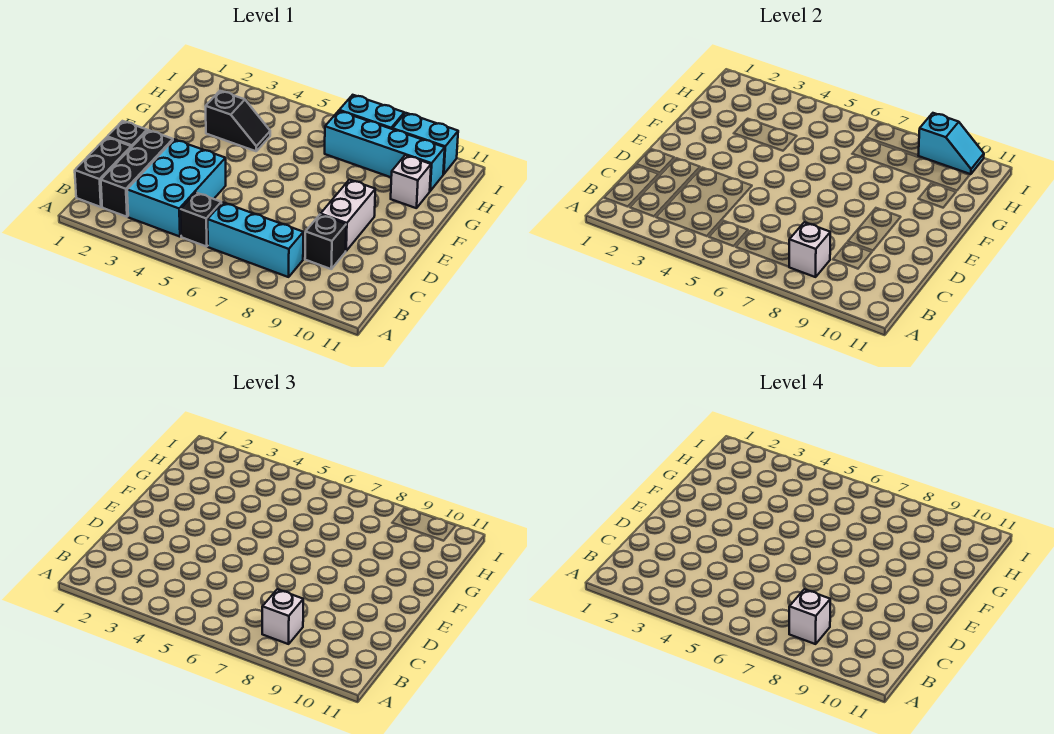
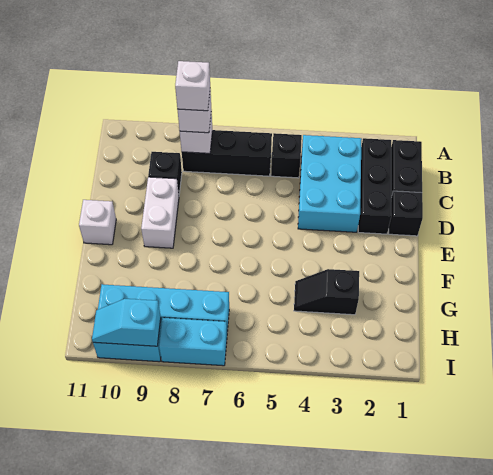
cyan 1x3 brick [208,202,303,277] -> black 1x3 brick [182,130,272,176]
white 1x1 brick [391,155,431,208] -> white 1x1 brick moved to [79,200,116,245]

